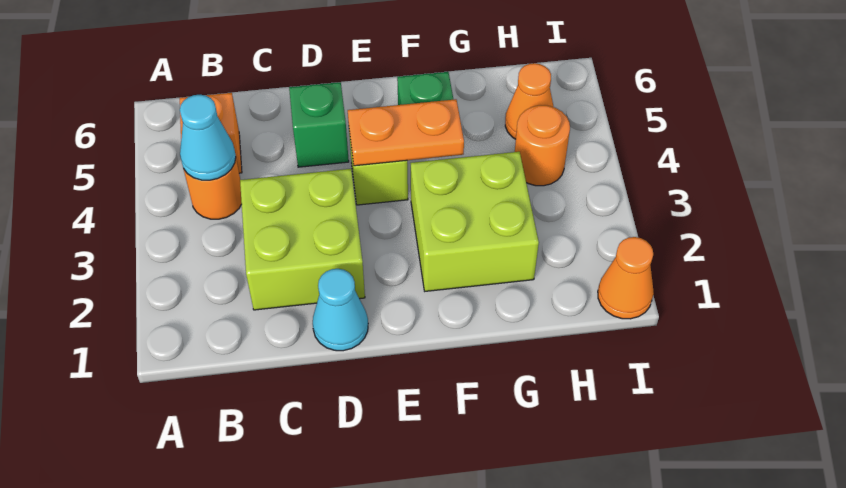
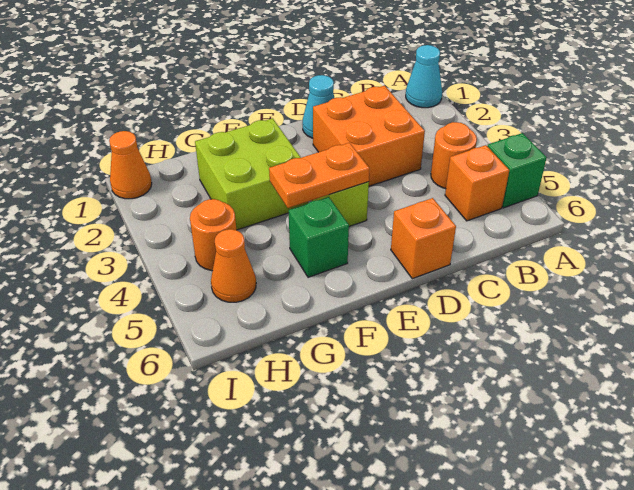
cyan 1x1 cone [180,95,236,180] -> cyan 1x1 cone moved to [406,45,442,108]
lime 2x2 brick [240,169,365,310] -> orange 2x2 brick [313,86,425,186]
green 1x1 brick [289,82,349,167] -> green 1x1 brick moved to [487,133,547,208]
none -> orange 1x1 brick [391,198,456,279]

